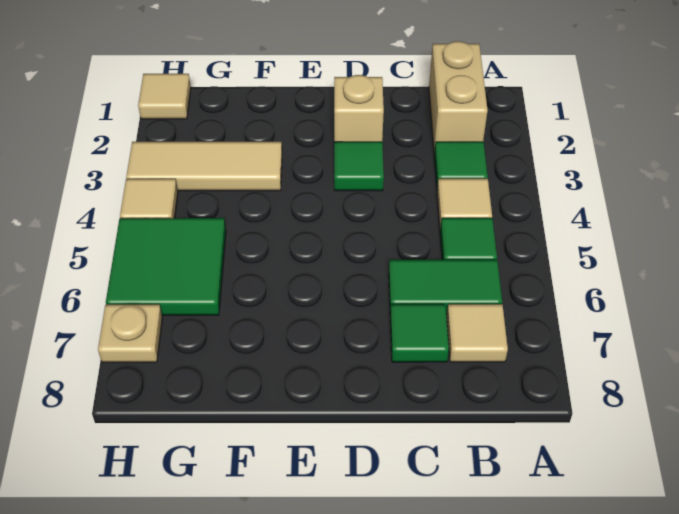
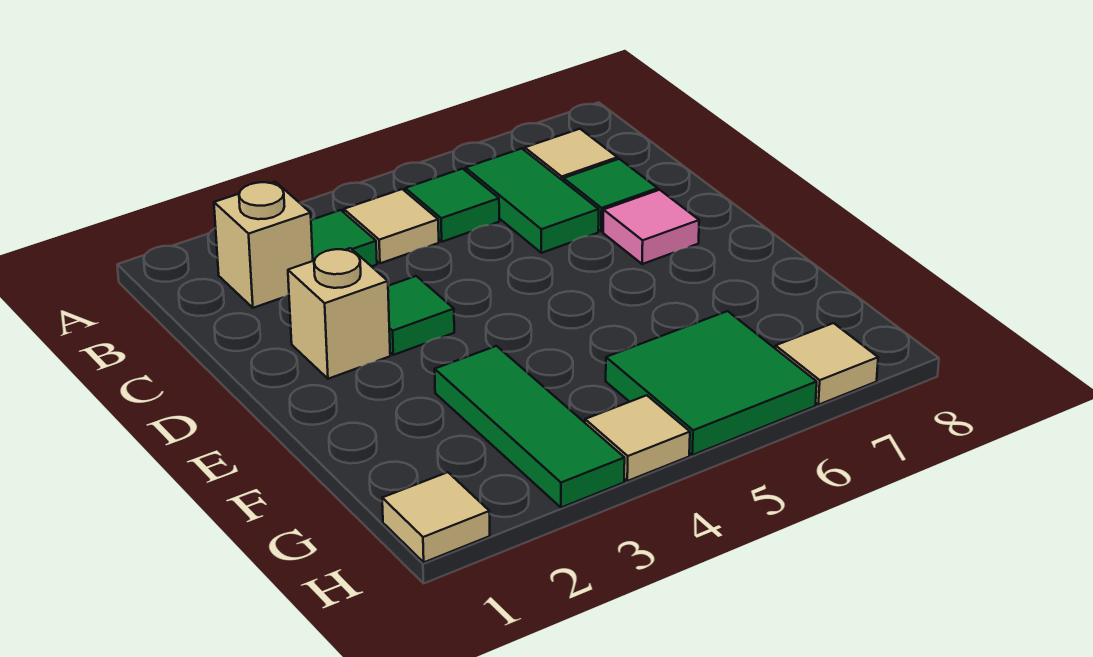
tan 1x2 brick [429,41,488,152] -> tan 1x1 brick [214,182,313,308]
none -> pink 1x1 tile [603,190,699,264]
tan 1x3 tile [126,142,282,191] -> green 1x3 tile [435,346,625,508]
tan 1x1 plate [98,305,162,362] -> tan 1x1 tile [775,323,878,405]

